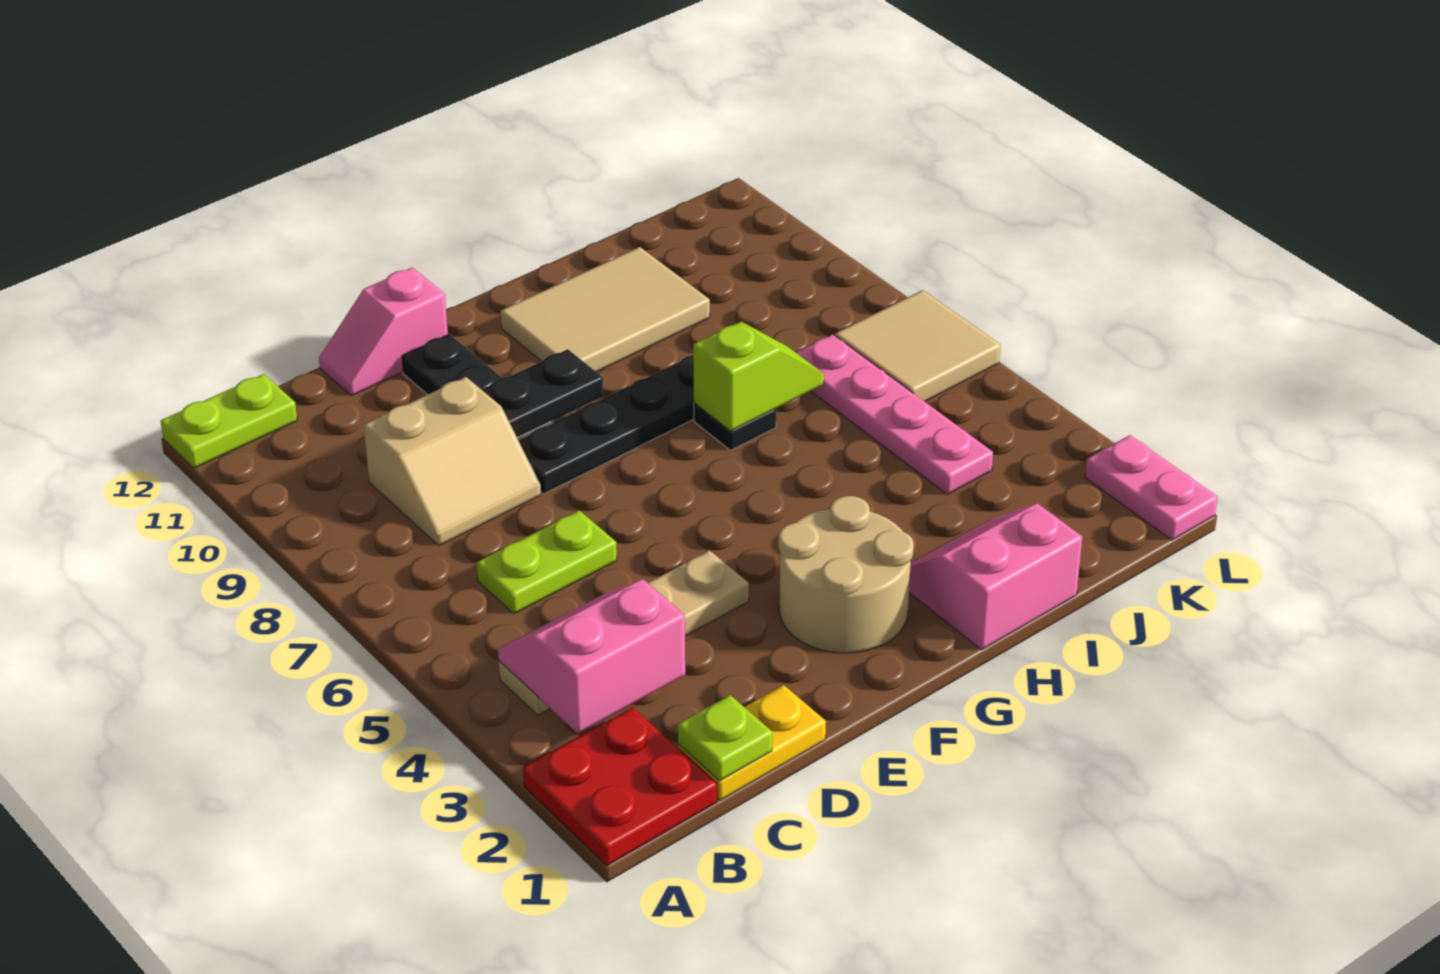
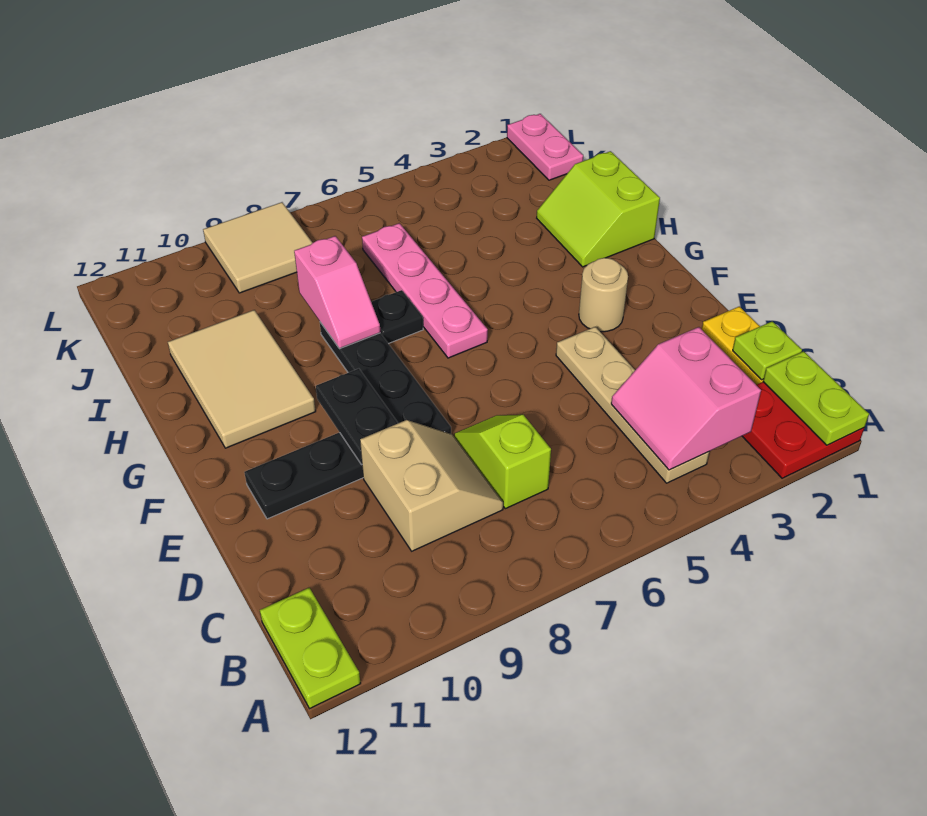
lime 1x2 plate [476,510,617,614] -> lime 1x2 plate moved to [763,351,869,445]
pink 1x2 slope [319,268,448,396] -> pink 1x2 slope moved to [294,236,381,349]
tan 2x2 round brick [778,496,914,653] -> tan 1x1 round brick [579,258,628,332]
pink 2x2 slope [909,504,1082,650] -> lime 2x2 slope [537,151,660,267]
lime 1x2 slope [693,321,824,431] -> lime 1x2 slope moved to [454,415,551,509]
pink 1x4 plate [796,335,993,494] -> pink 1x4 plate turned to [362,223,488,358]
tan 2x2 tile [835,290,1001,401] -> tan 2x2 tile moved to [203,202,313,293]
pink 1x2 plate [1085,435,1218,540] -> pink 1x2 plate turned to [507,114,583,180]

